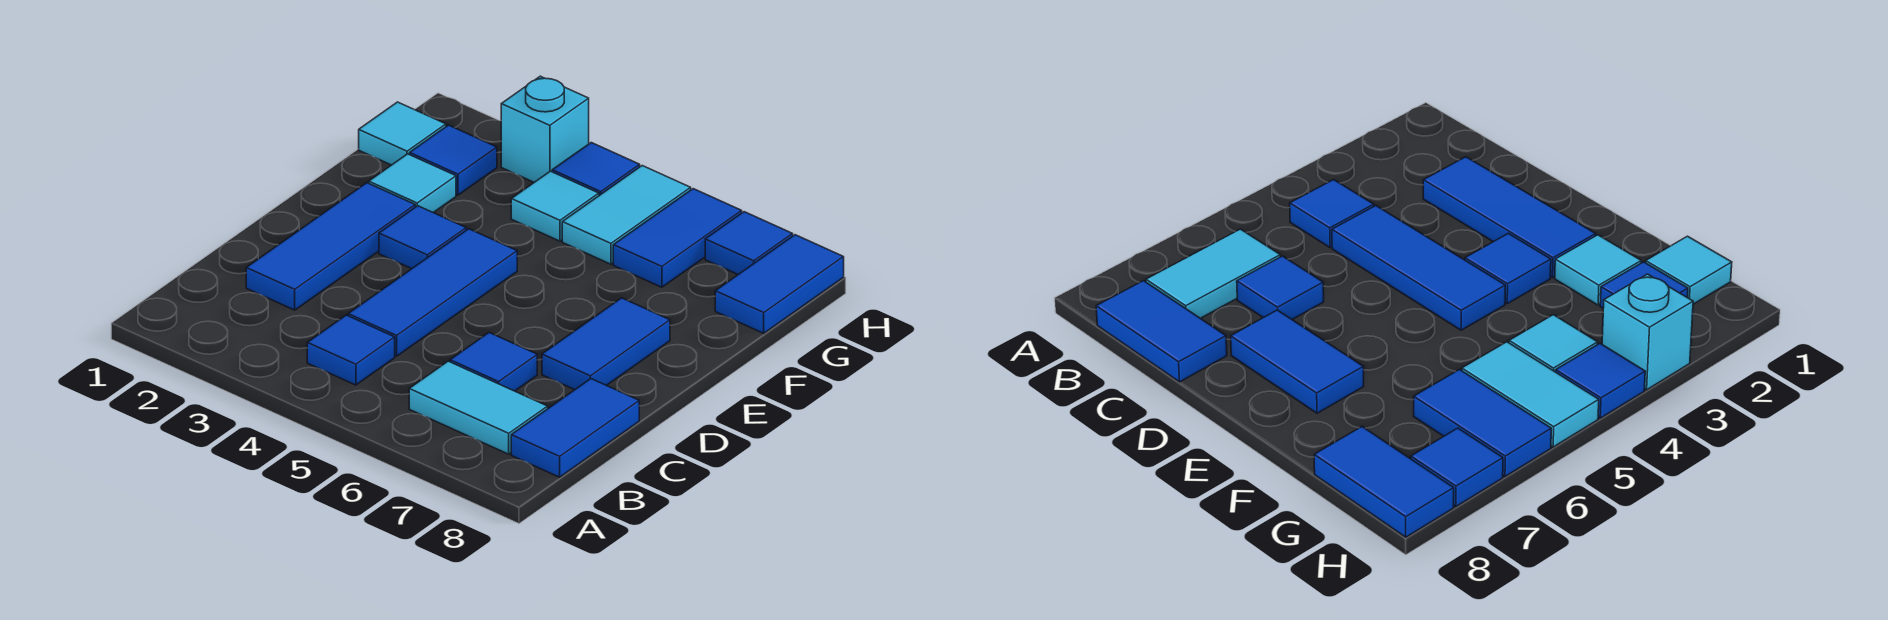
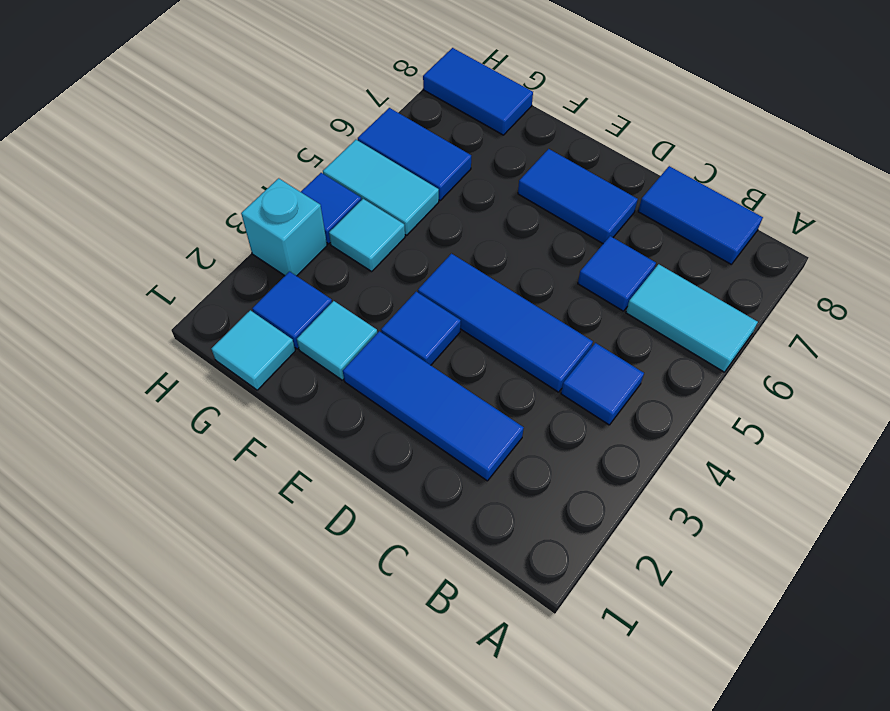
cyan 1x2 tile [409,361,548,454] -> cyan 1x2 tile turned to [626,264,758,372]
blue 1x1 tile [705,212,793,274] -> none

